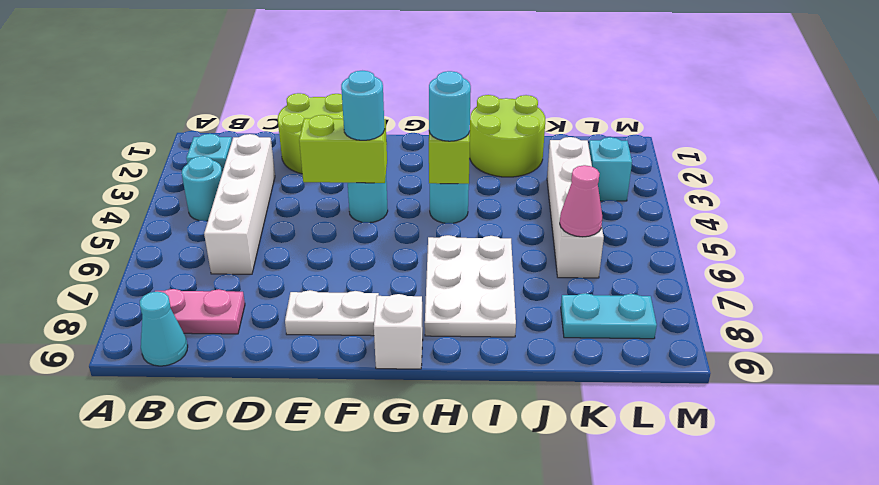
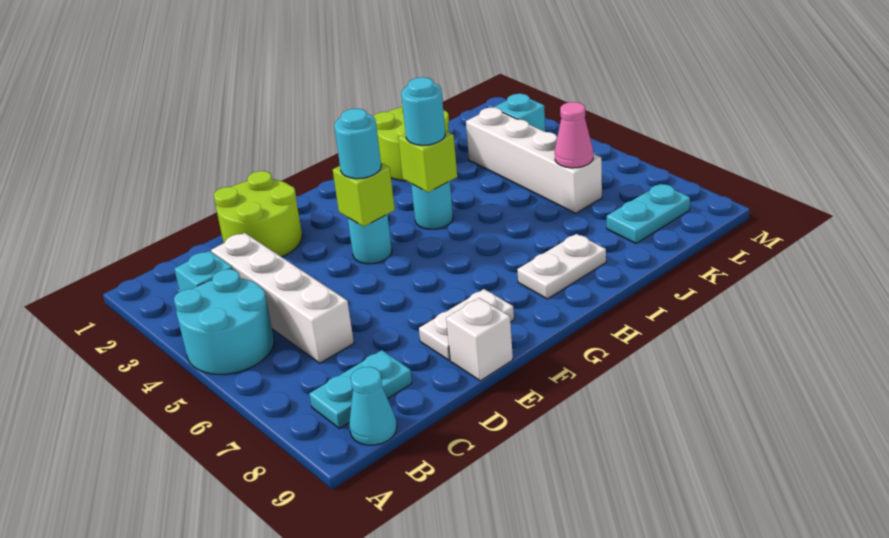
cyan 1x1 round brick [182,156,222,221] -> cyan 2x2 round brick [174,269,274,374]
pink 1x2 plate [155,289,245,334] -> cyan 1x2 plate [309,350,412,429]
lime 1x2 brick [299,115,387,183] -> lime 1x1 brick [333,163,395,227]
white 1x1 brick [374,294,423,369] -> white 1x1 brick moved to [446,298,513,381]
white 2x3 plate [425,235,516,337] -> white 1x2 plate [517,234,606,299]

